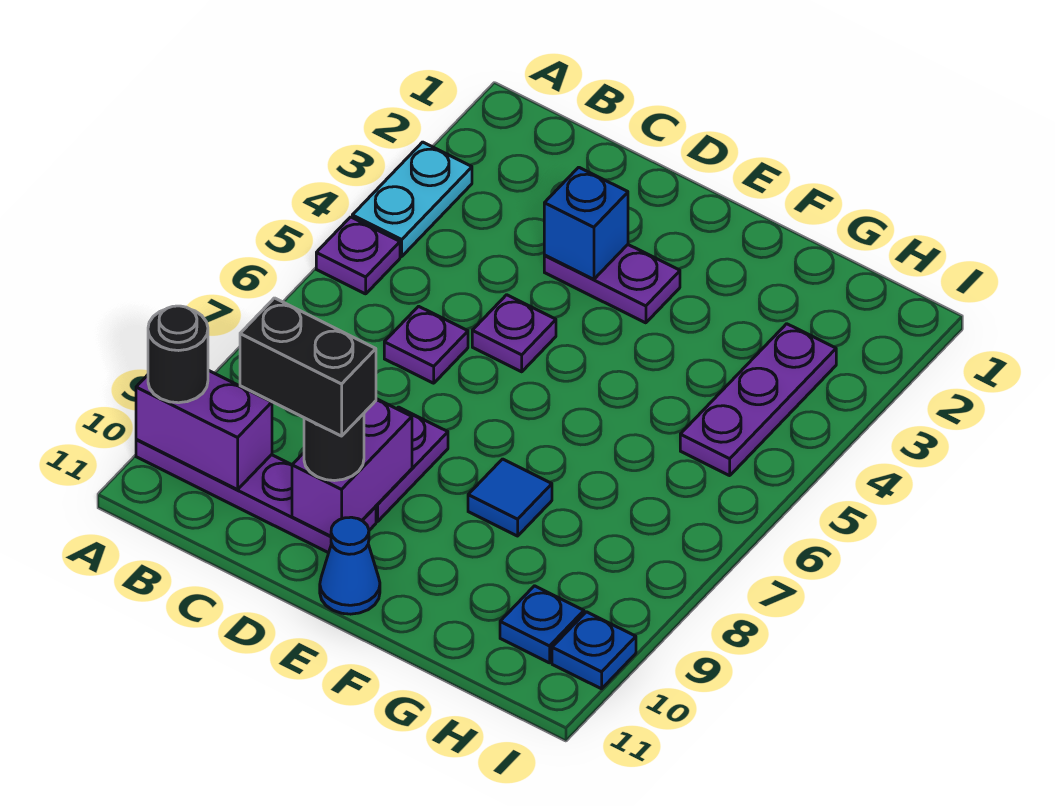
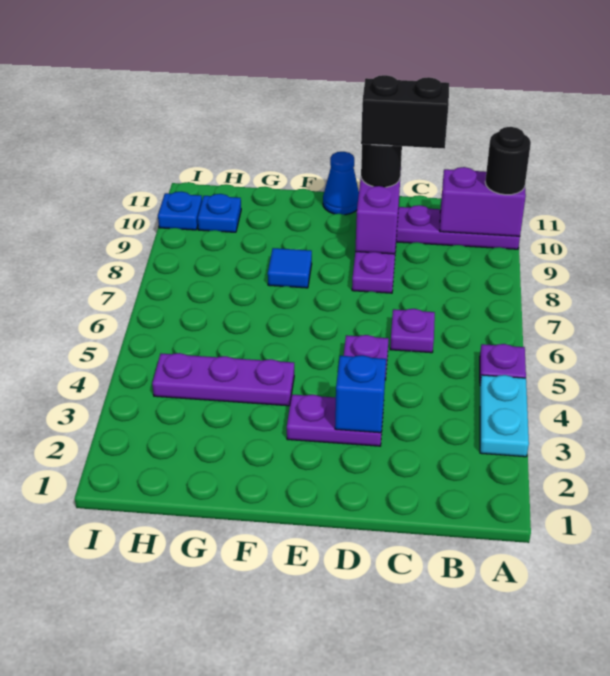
purple 1x3 plate [680,324,836,476] -> purple 1x3 plate turned to [152,353,294,406]

